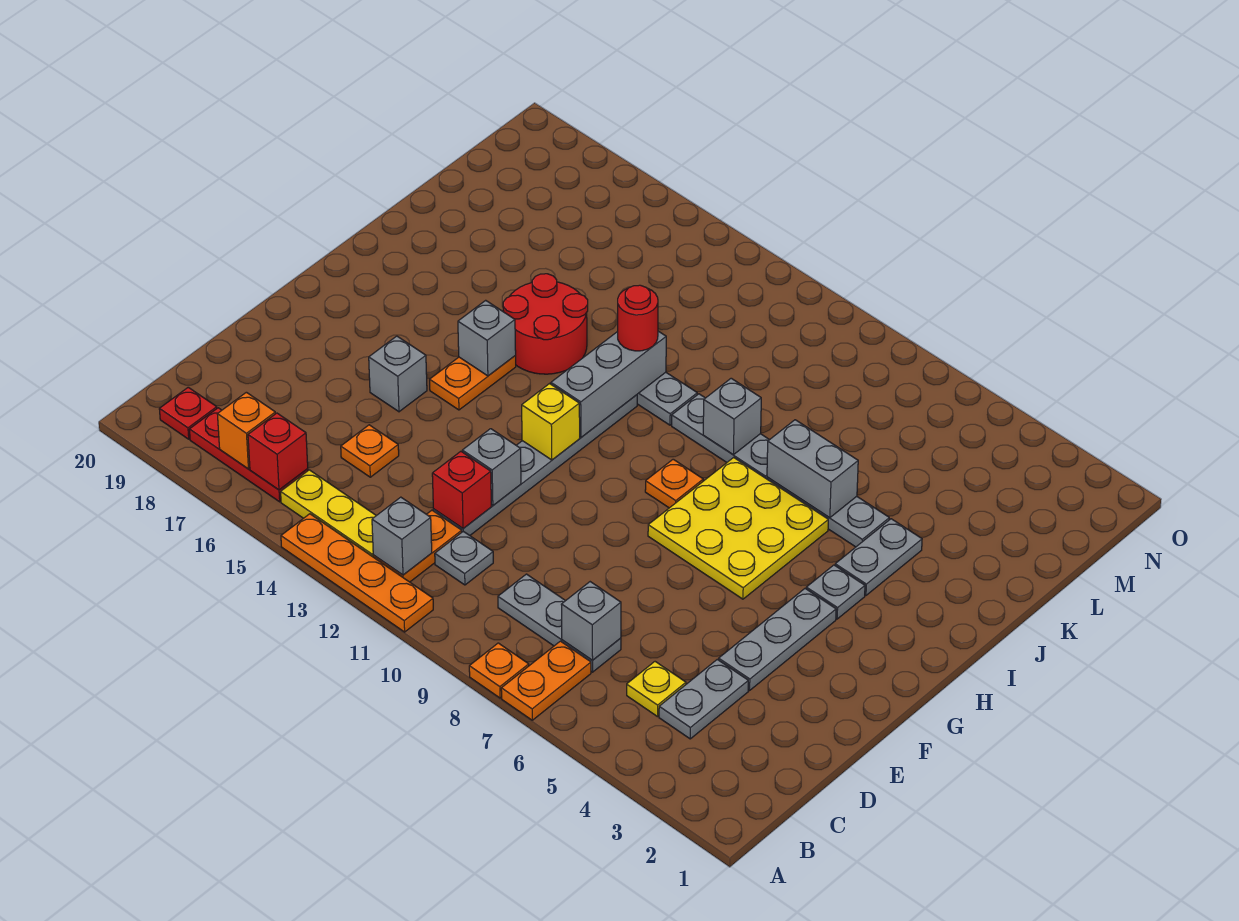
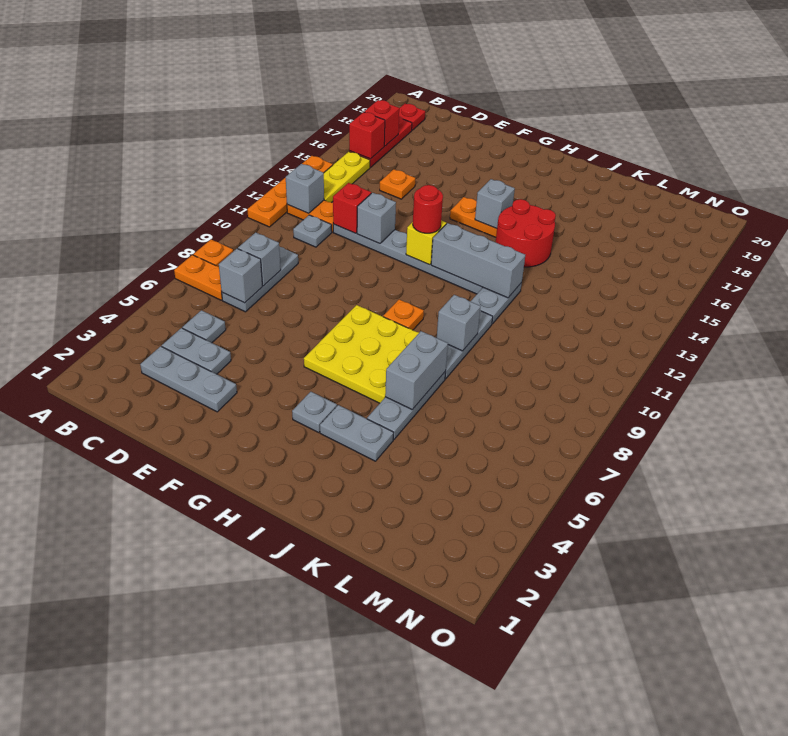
orange 1x1 brick [217,392,275,469] -> red 1x1 brick [365,100,399,146]
yellow 1x1 plate [627,662,686,717] -> grey 1x1 plate [182,310,226,343]
grey 1x3 plate [719,589,836,690] -> grey 1x3 plate moved to [140,346,237,412]
grey 1x1 brick [369,336,427,412] -> grey 1x1 brick moved to [238,232,281,286]
red 1x1 round brick [618,285,658,351] -> red 1x1 round brick moved to [413,185,443,233]

